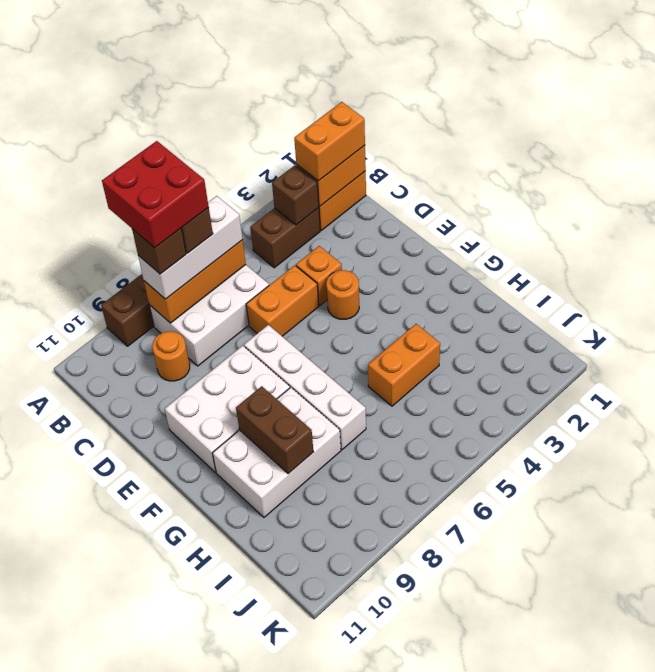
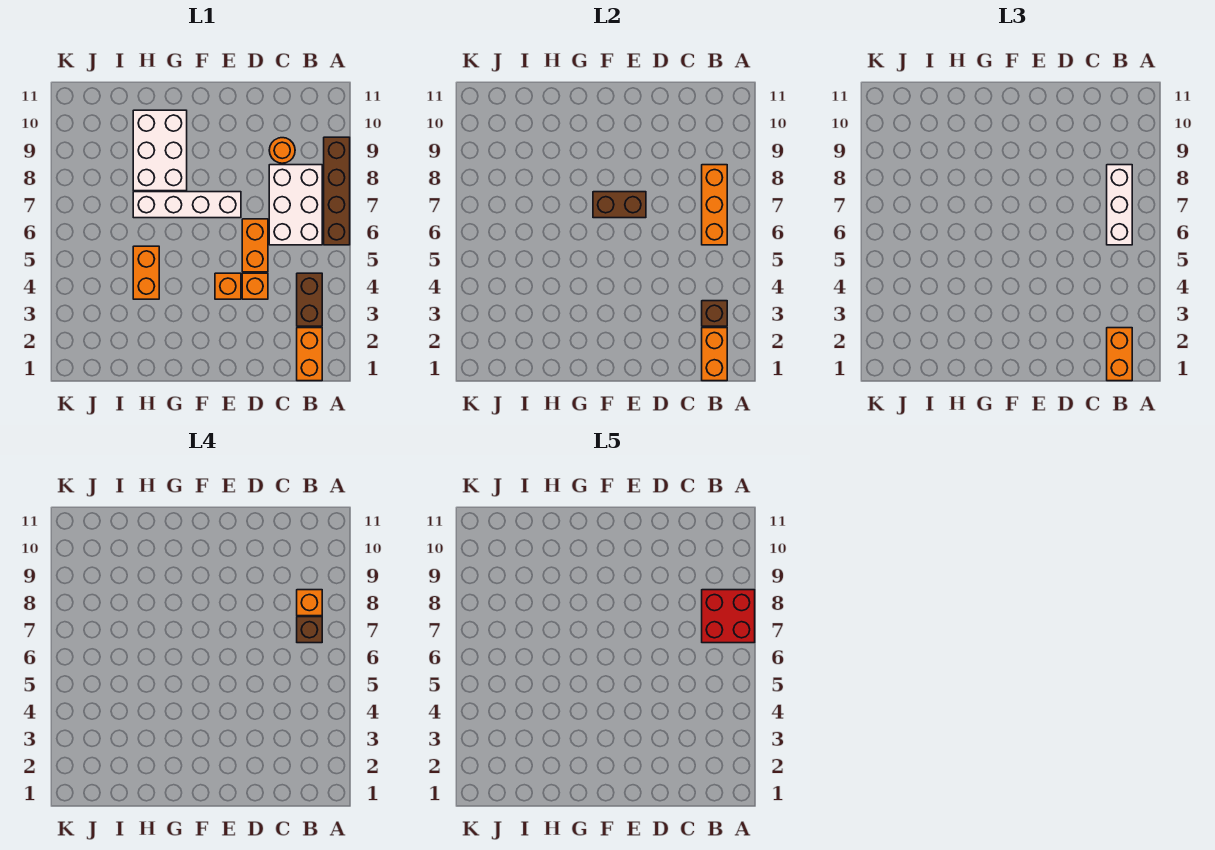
brown 1x1 brick [132,228,186,274] -> orange 1x1 brick [297,590,322,616]
orange 1x1 round brick [326,270,359,319] -> orange 1x1 brick [215,273,241,299]
white 2x3 brick [165,346,290,472] -> none
brown 1x2 brick [236,386,313,474] -> brown 1x2 brick moved to [593,192,646,218]

